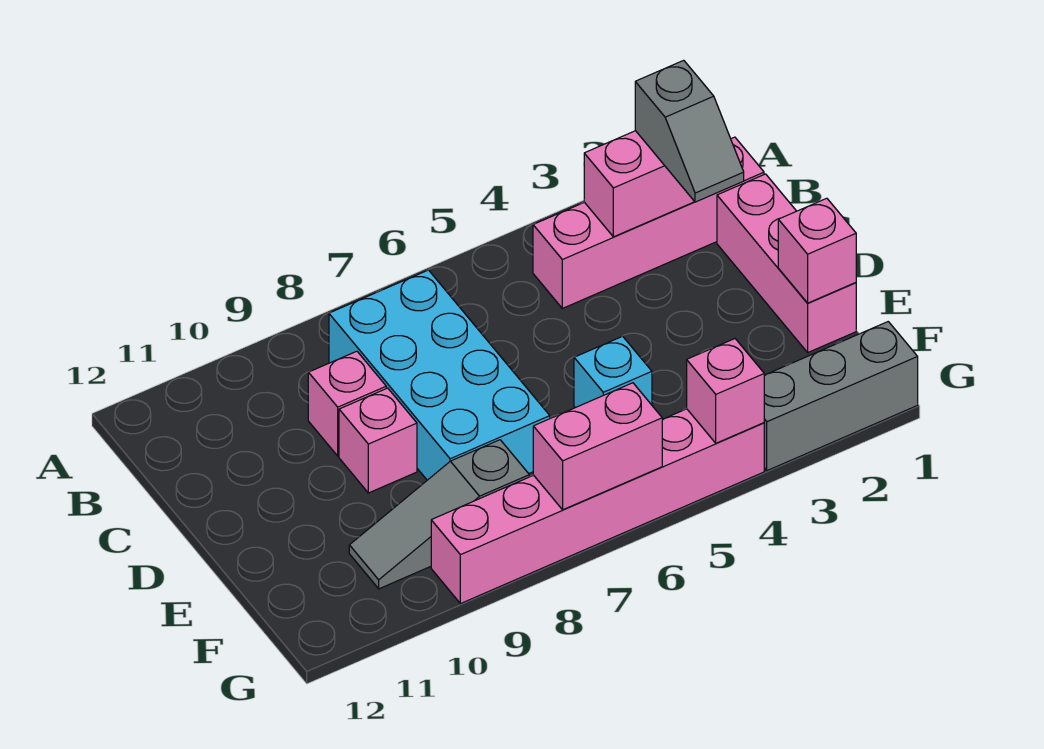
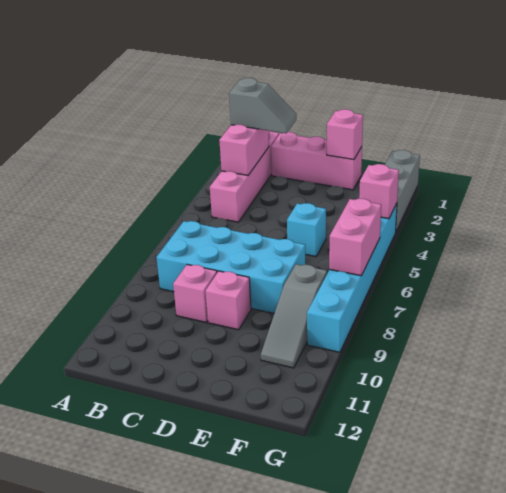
pink 1x6 brick [431,409,764,604] -> cyan 1x6 brick [307,203,397,352]

